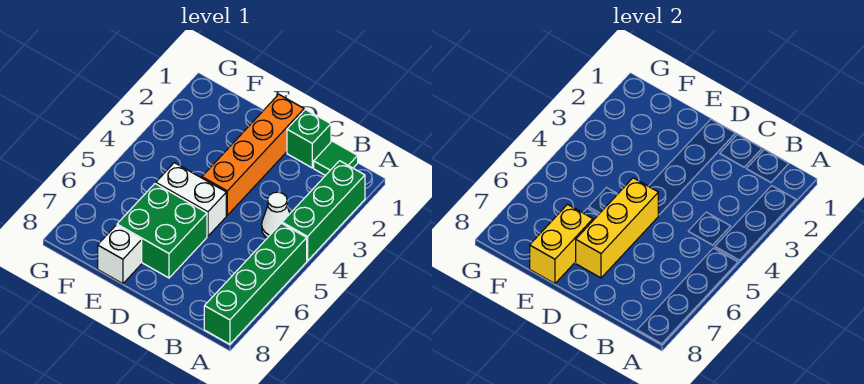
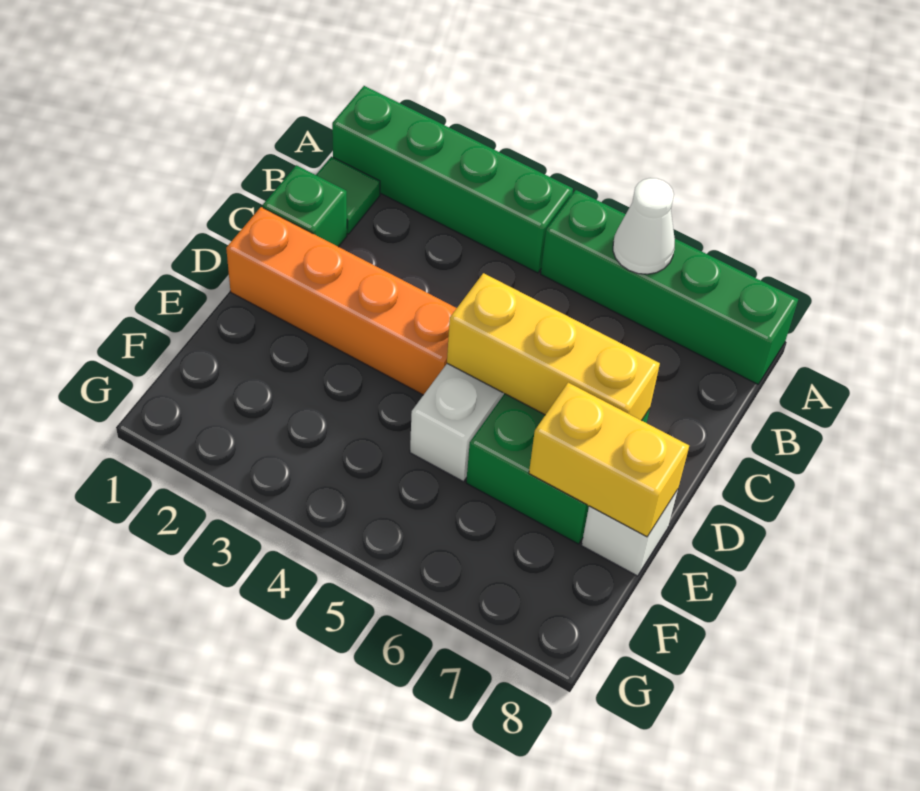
green 1x3 brick [282,161,365,261] -> green 1x4 brick [332,86,573,273]
white 1x1 cone [262,192,290,238] -> white 1x1 cone moved to [613,178,675,274]

